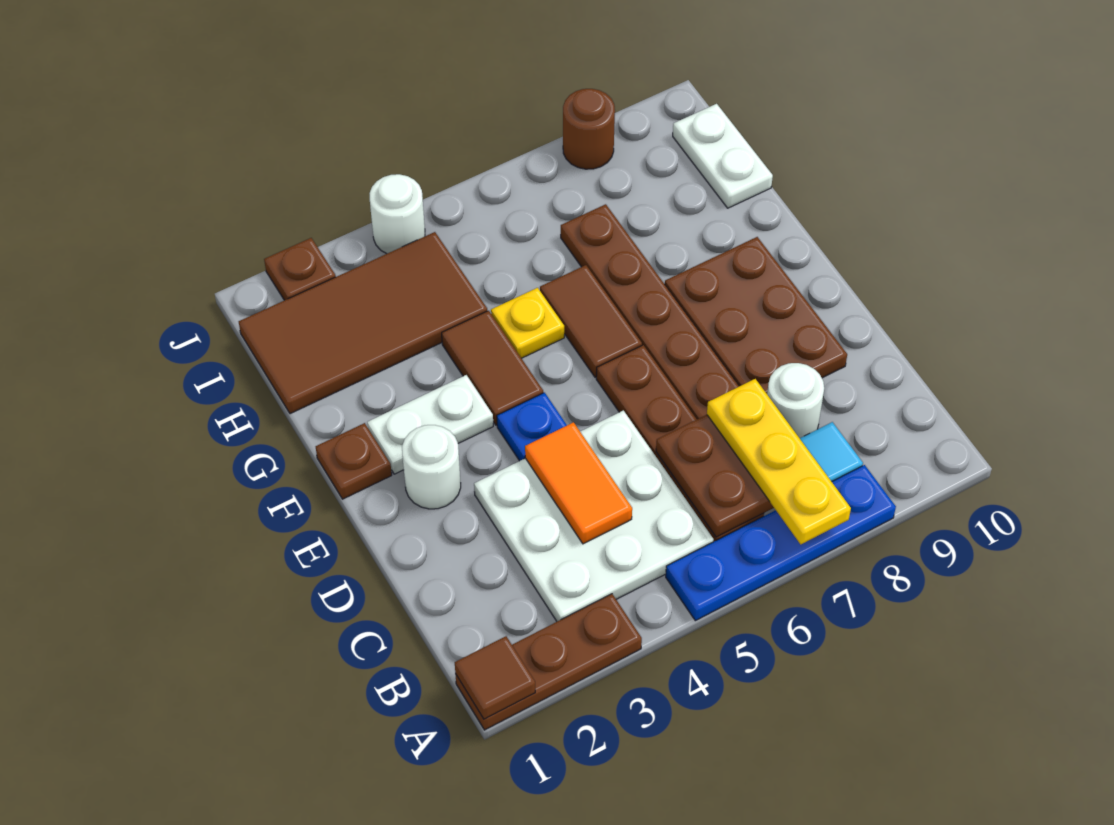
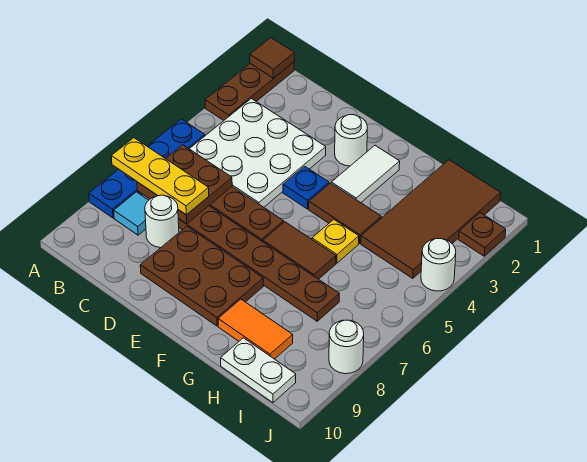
orange 1x2 tile [525,422,632,544] -> orange 1x2 tile moved to [218,299,293,359]
brown 1x1 plate [316,423,392,499] -> none
white 1x2 plate [367,375,493,474] -> white 1x2 tile [331,146,400,203]
brown 1x1 round brick [563,89,615,169] -> white 1x1 round brick [329,320,364,374]

